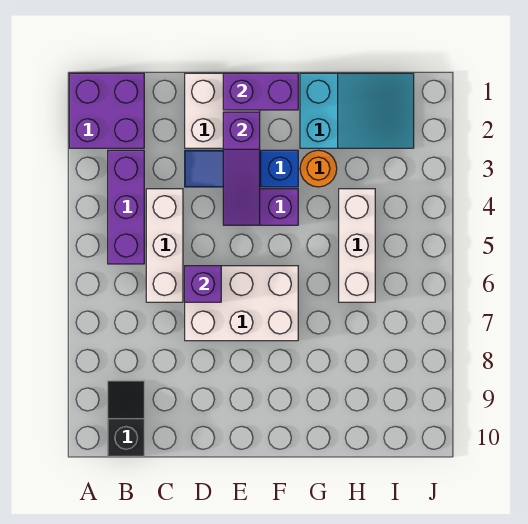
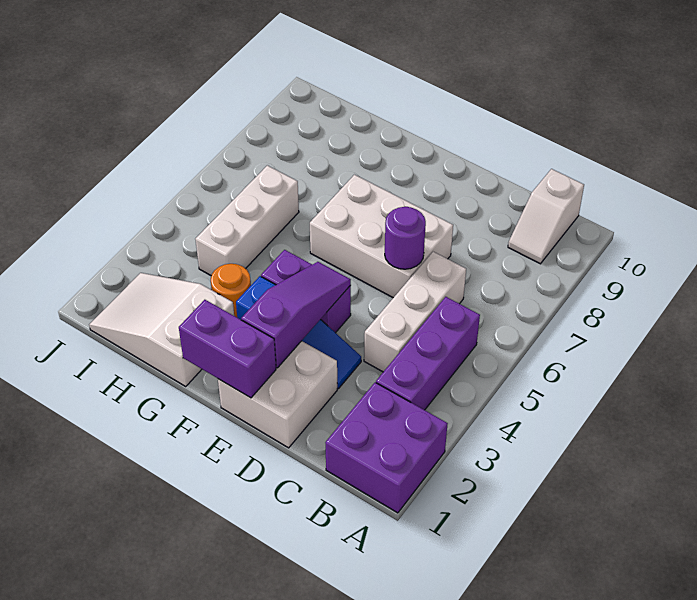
black 1x2 slope [108,381,144,456] -> white 1x2 slope [508,169,584,264]
purple 1x1 brick [185,266,221,302] -> purple 1x1 round brick [385,207,426,269]
cyan 2x3 slope [300,73,414,148] -> white 2x3 slope [89,273,234,386]

